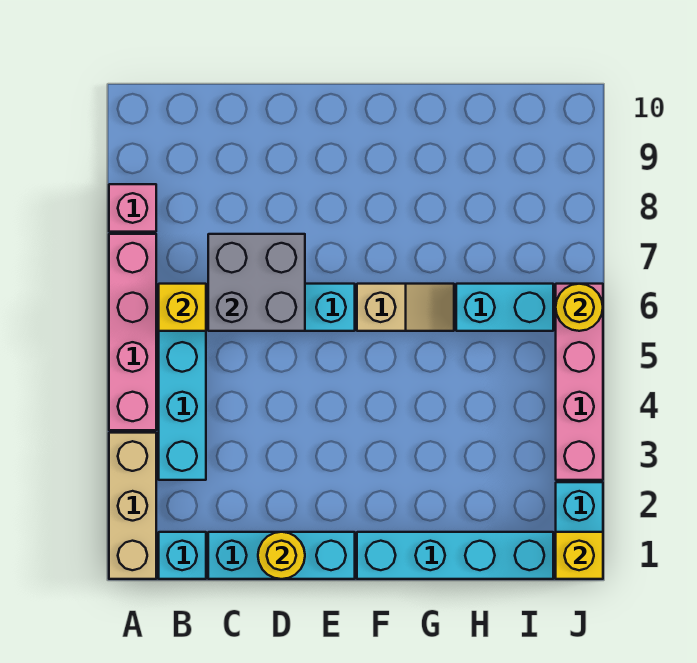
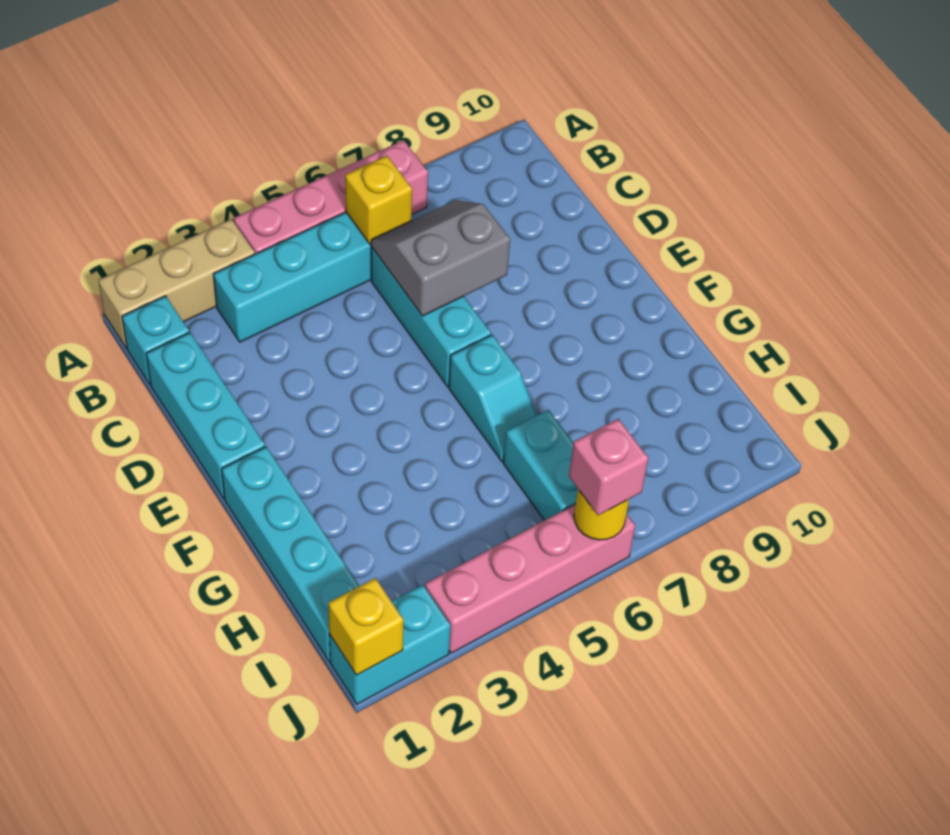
pink 1x1 brick [109,184,156,232] -> pink 1x1 brick moved to [569,419,648,515]
grey 2x2 brick [208,234,305,331] -> grey 2x2 slope [371,200,510,316]
yellow 1x1 round brick [258,532,305,579] -> none
tan 1x2 slope [357,284,454,331] -> cyan 1x2 slope [449,335,537,462]

